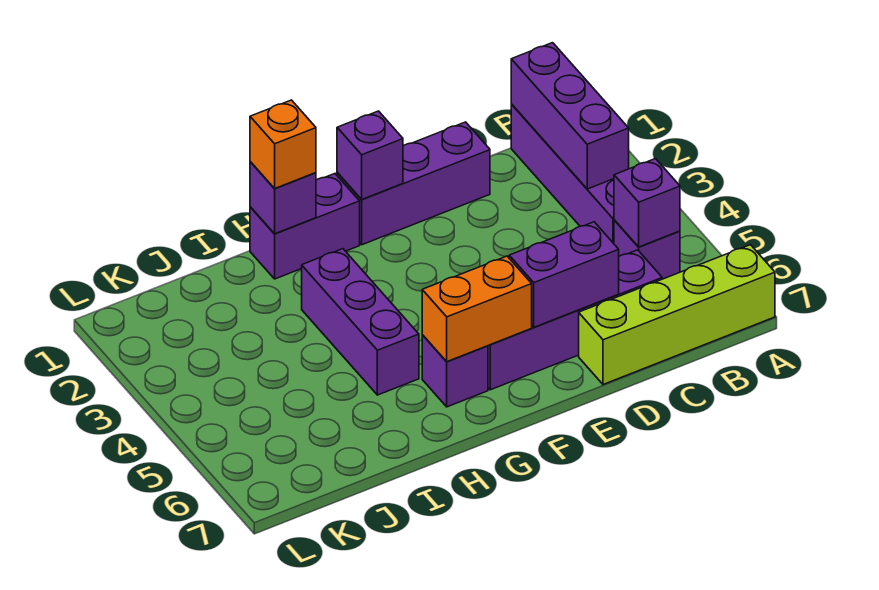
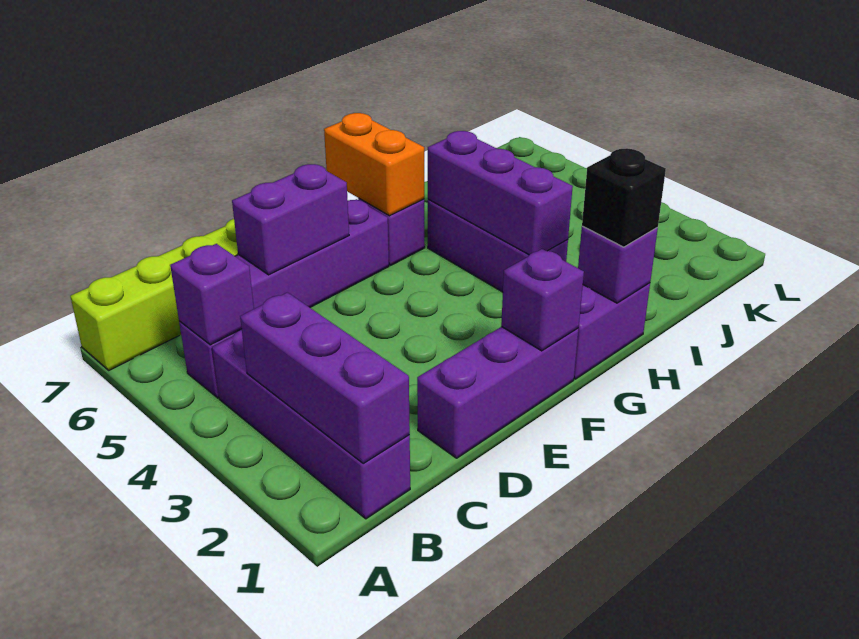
orange 1x2 brick [422,256,532,362] -> orange 1x2 brick turned to [324,113,424,216]
orange 1x1 brick [250,100,316,189] -> black 1x1 brick [582,148,666,247]
none -> purple 1x3 brick [428,131,573,255]

